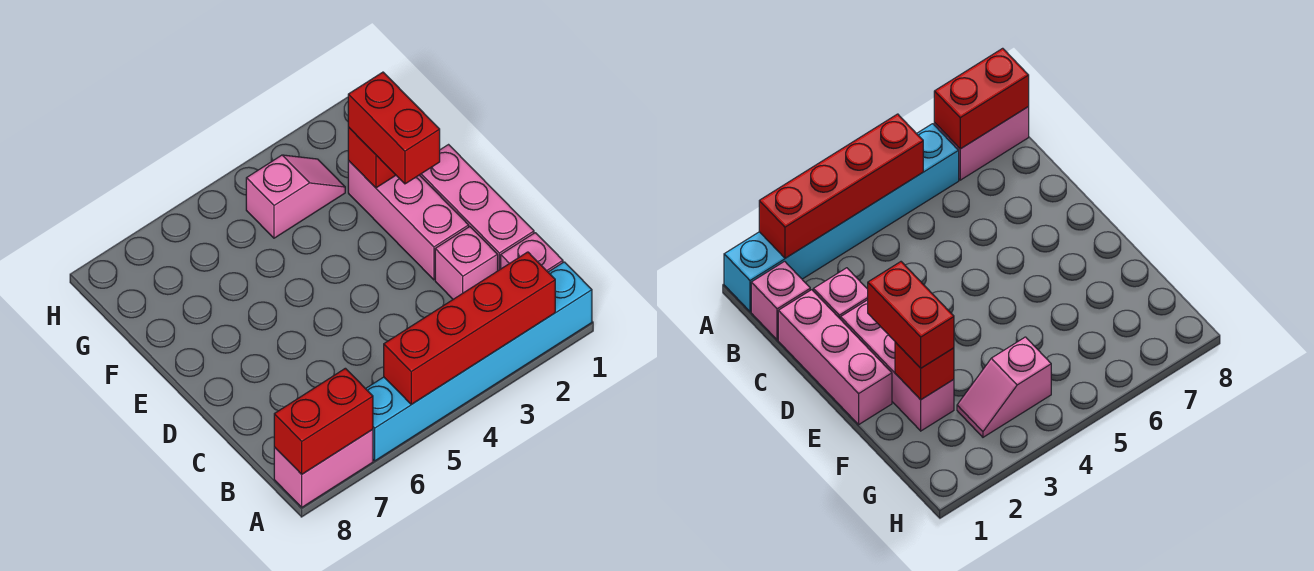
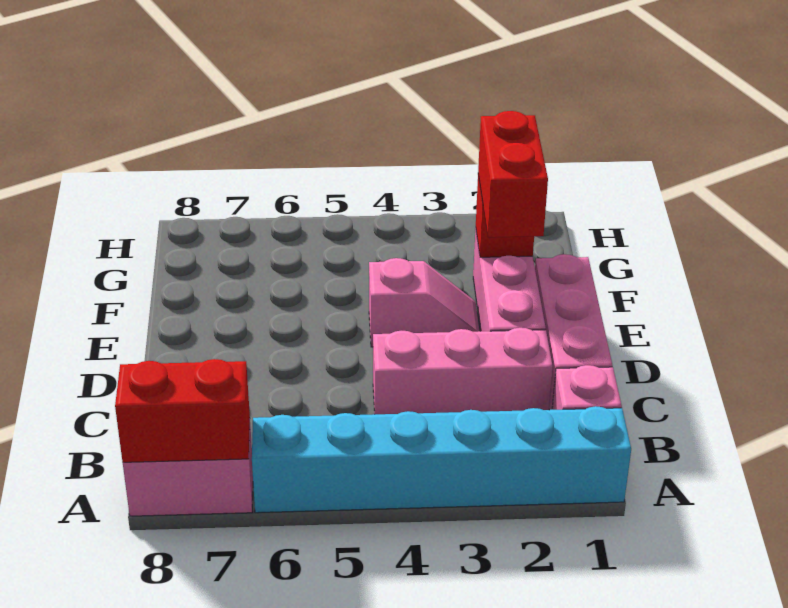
red 1x4 brick [384,252,555,404] -> none
pink 1x1 brick [435,227,498,299] -> pink 1x3 brick [373,328,553,414]
pink 1x2 slope [246,155,345,238] -> pink 1x2 slope moved to [369,258,479,347]

